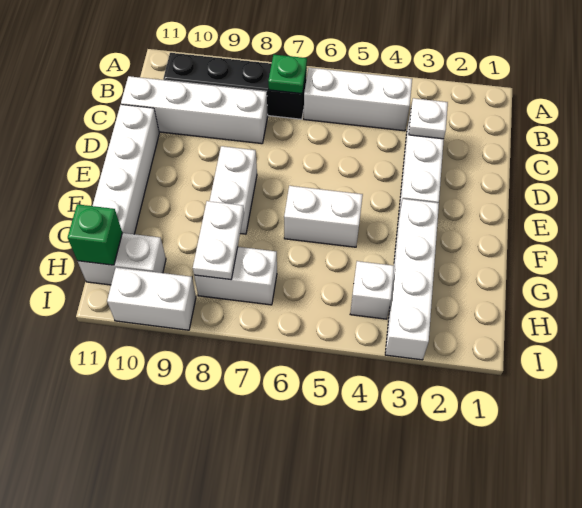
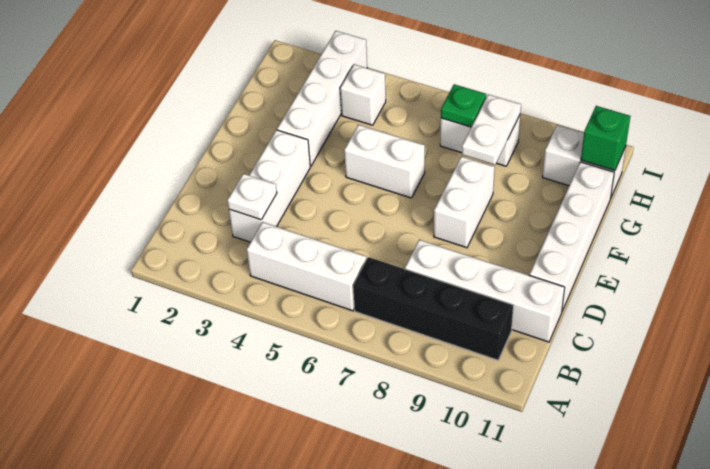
green 1x1 plate [268,55,307,94] -> green 1x1 plate moved to [441,84,486,127]
white 1x2 brick [107,267,196,330] -> none

